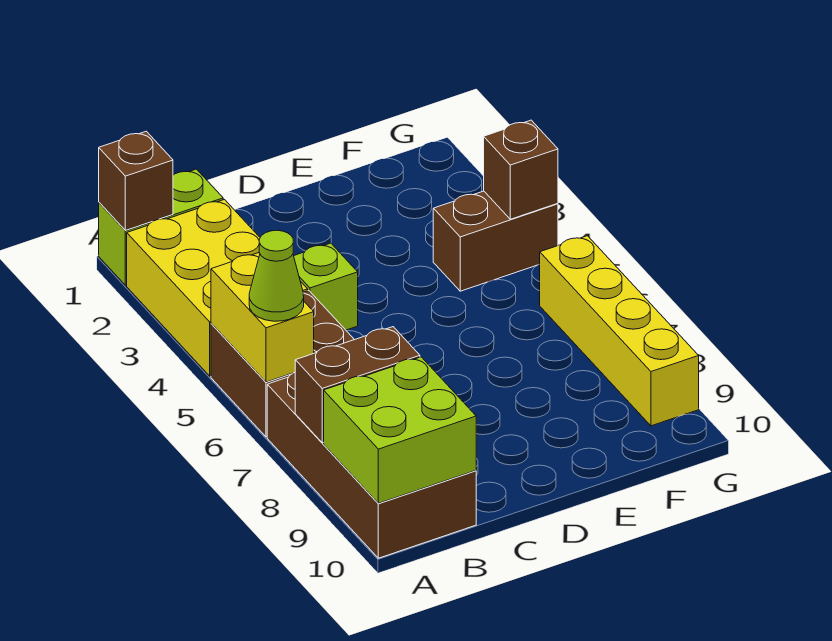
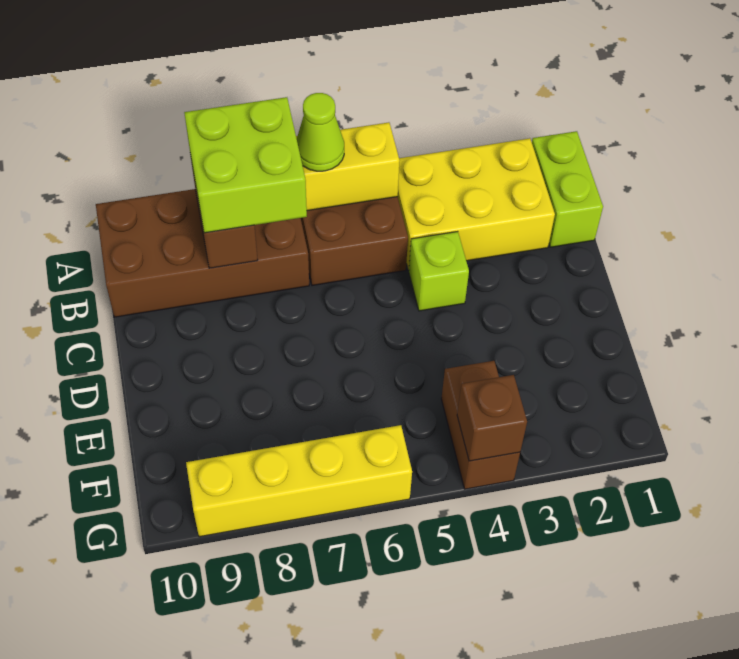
brown 1x1 brick [99,131,173,230] -> none
lime 2x2 brick [324,357,476,503] -> lime 2x2 brick moved to [184,97,307,233]

